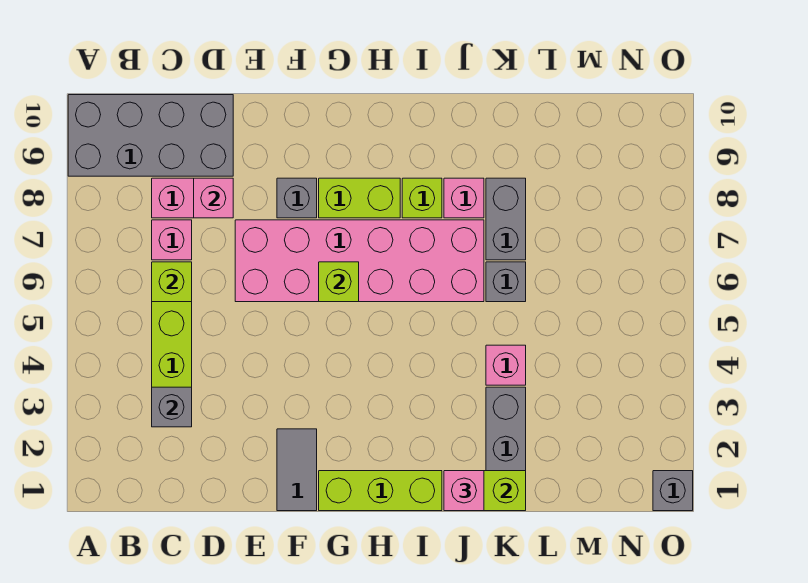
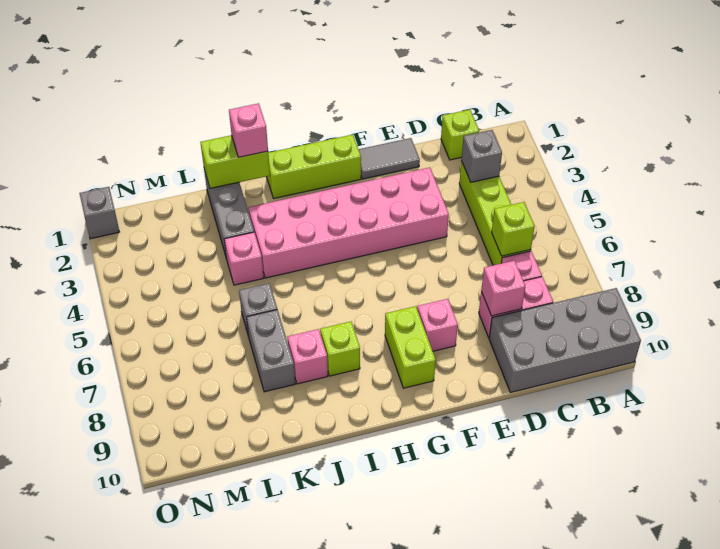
pink 2x6 brick [235,220,484,302] -> pink 2x6 brick moved to [249,168,449,278]
grey 1x2 tile [277,429,317,511] -> grey 1x2 tile turned to [359,138,420,179]
grey 1x1 brick [277,178,317,218] -> pink 1x1 brick [417,299,458,351]
lime 1x1 brick [319,262,359,302] -> lime 1x1 brick moved to [441,110,479,160]
lime 1x2 brick [319,178,400,218] -> lime 1x2 brick turned to [385,306,436,388]

